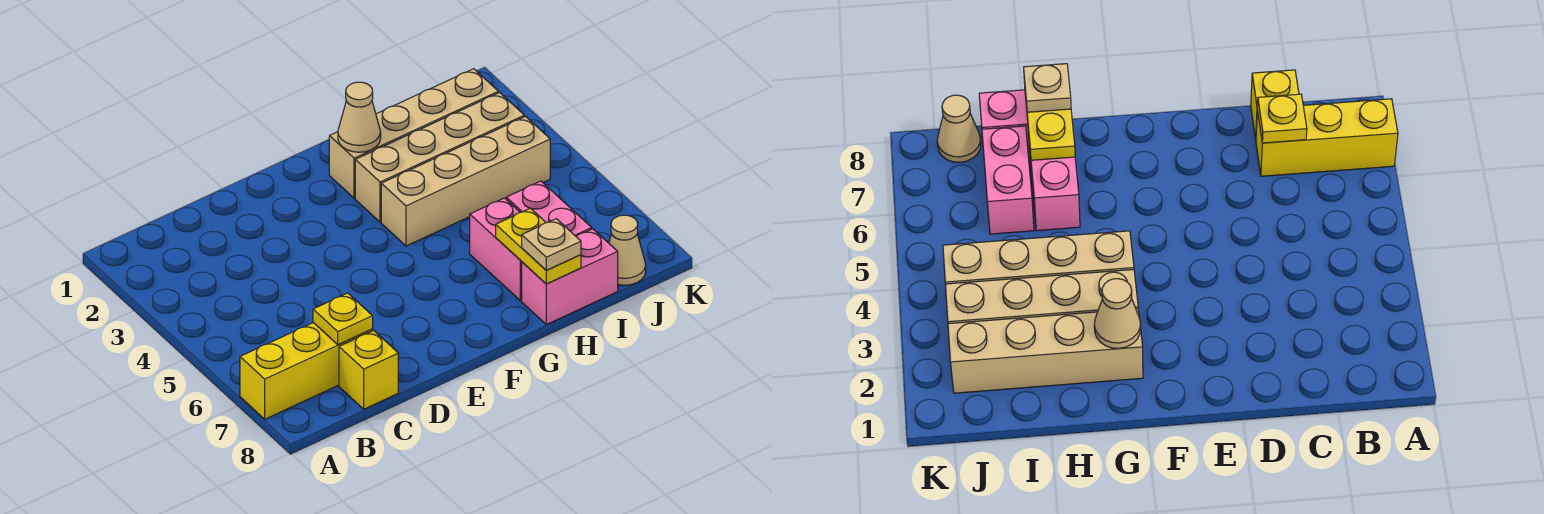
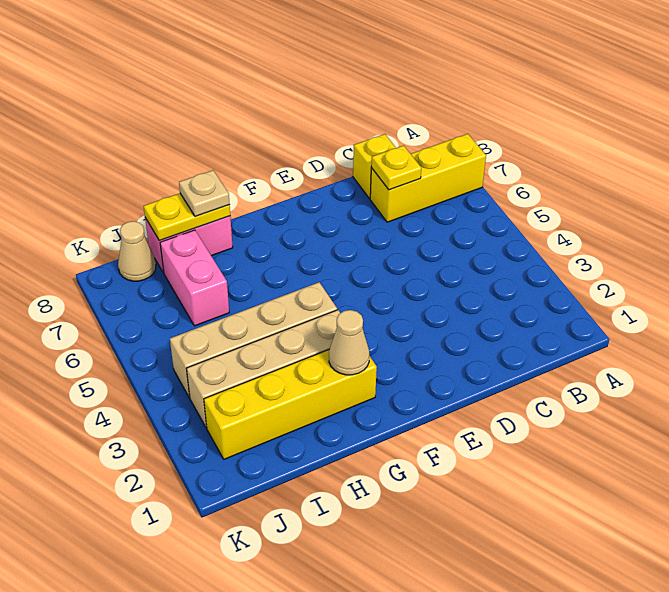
tan 1x4 brick [329,69,499,198] -> yellow 1x4 brick [204,350,377,459]
pink 1x2 brick [470,198,522,301] -> none
yellow 1x2 plate [496,208,581,284] -> yellow 1x2 plate turned to [144,193,230,241]

